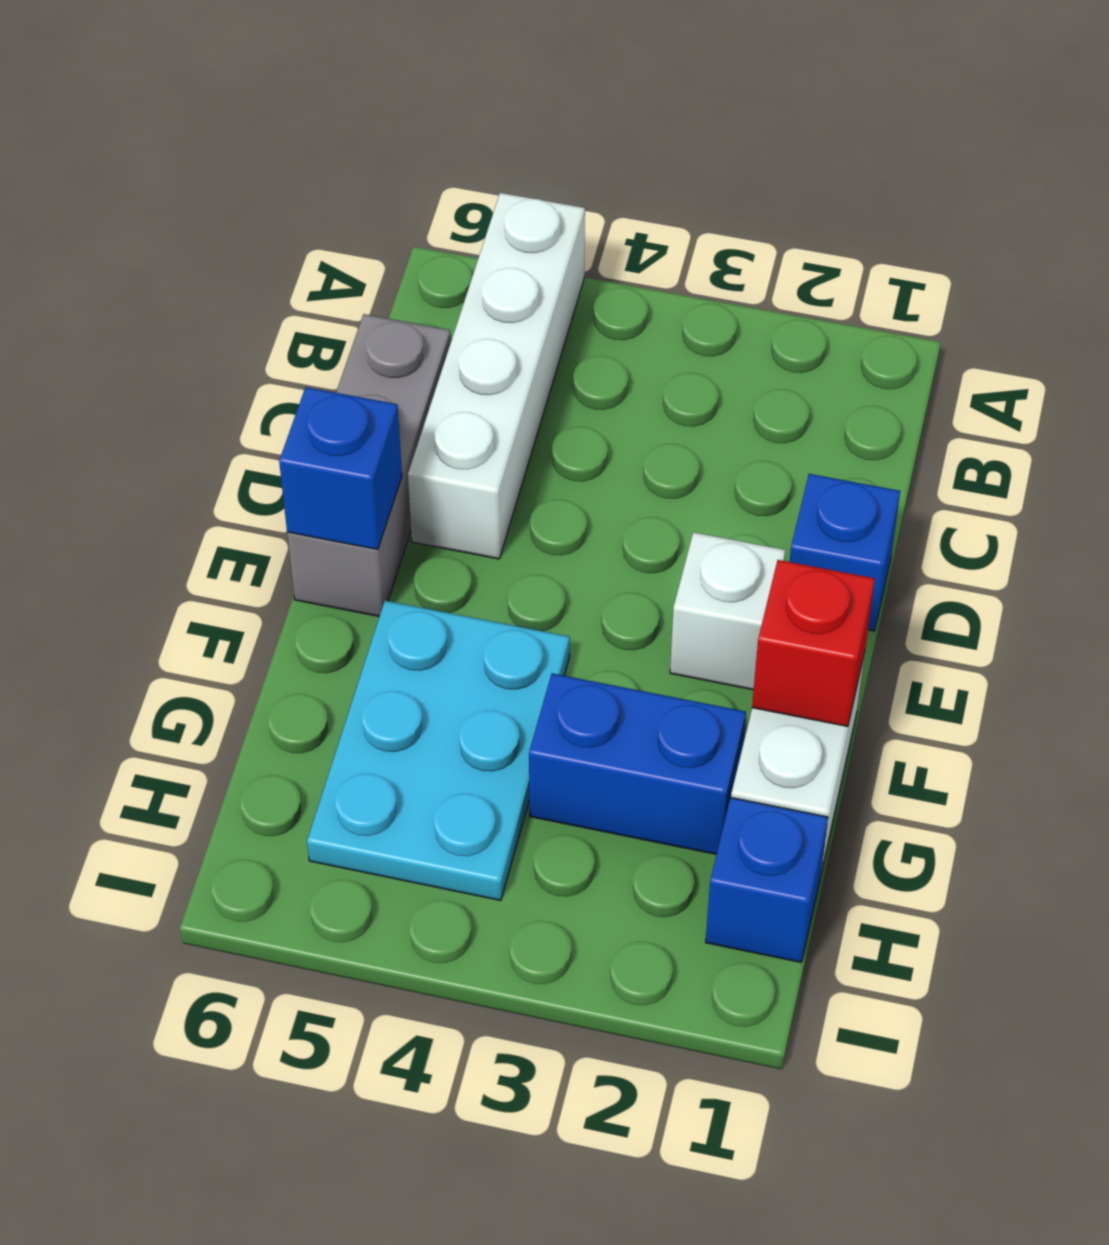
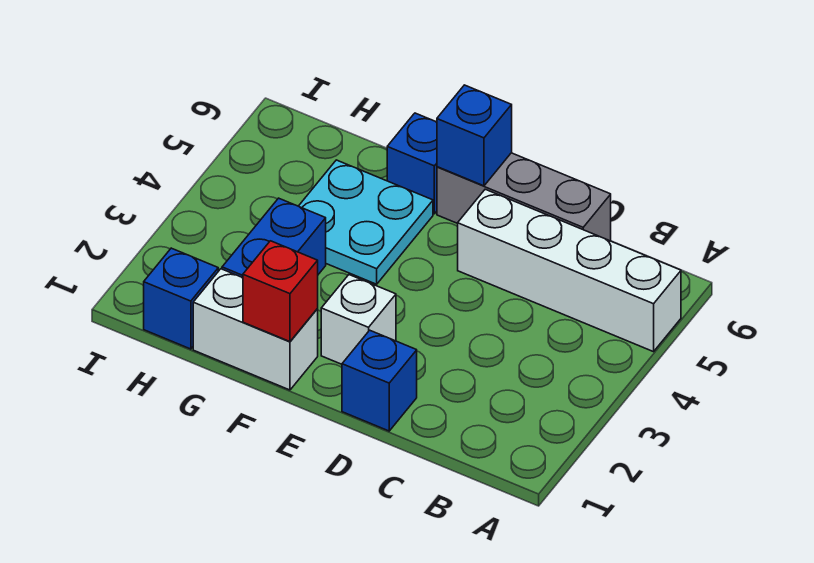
cyan 2x3 plate [307,601,570,901] -> cyan 2x2 plate [299,160,433,284]
none -> blue 1x1 brick [387,113,437,214]

